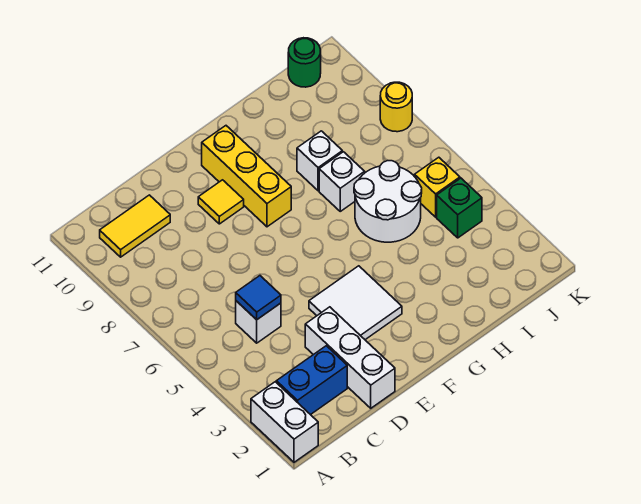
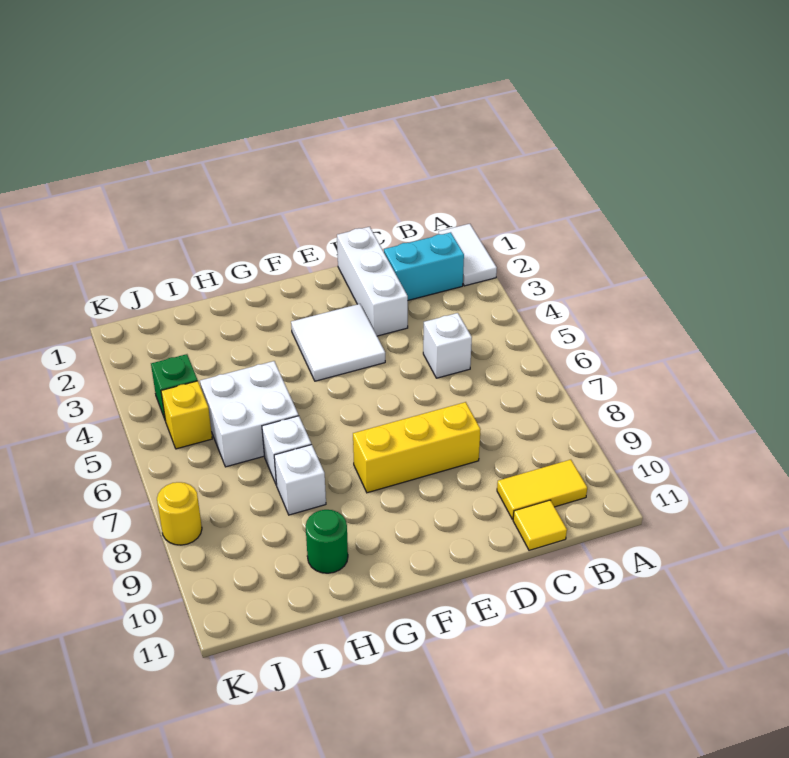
white 1x2 brick [251,382,318,462] -> white 1x2 tile [439,224,497,286]
blue 1x2 brick [276,346,347,415] -> cyan 1x2 brick [384,232,464,300]
blue 1x1 tile [236,276,281,320] -> none
yellow 1x1 tile [198,180,244,224] -> yellow 1x1 tile moved to [513,500,567,550]
yellow 1x3 brick [202,126,291,227] -> yellow 1x3 brick turned to [353,402,481,493]
white 2x2 round brick [354,161,422,242] -> white 2x2 brick [200,361,298,467]
green 1x1 round brick [288,38,321,87] -> green 1x1 round brick moved to [306,510,348,573]

